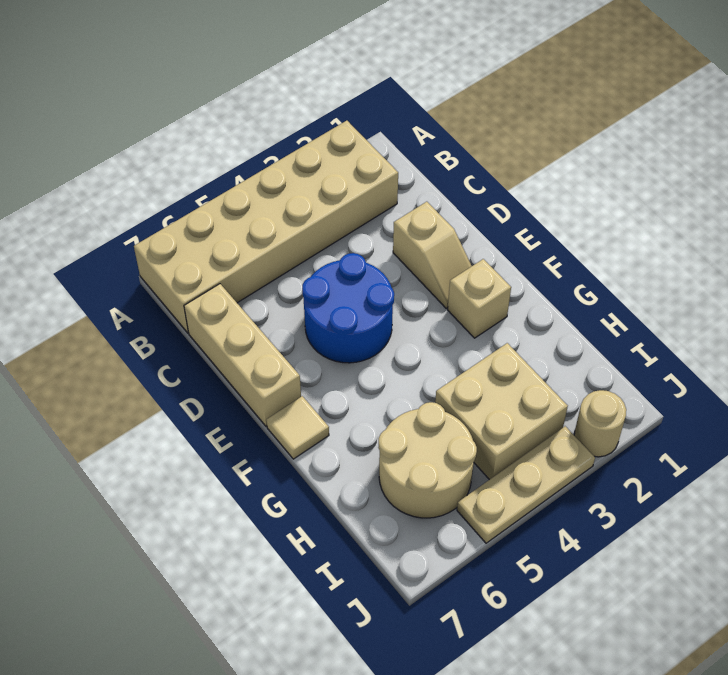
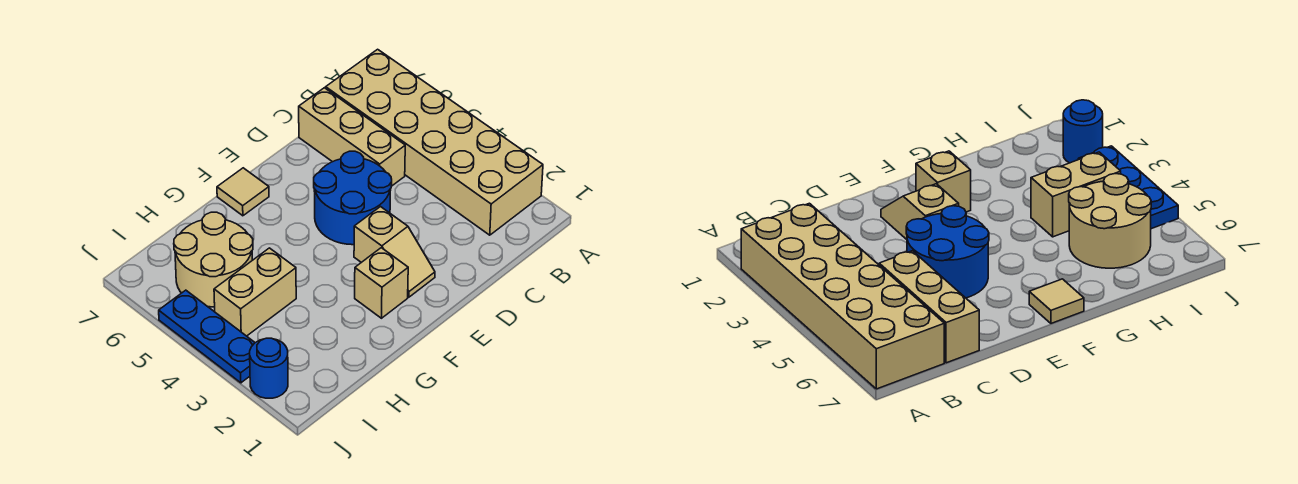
tan 1x3 brick [184,284,301,426] -> tan 1x3 brick turned to [299,88,405,186]
tan 1x2 slope [393,202,471,308] -> tan 1x2 slope turned to [354,207,435,297]
tan 2x2 brick [435,343,568,480] -> tan 1x2 brick [214,248,296,336]
tan 1x1 round brick [574,390,626,457] -> blue 1x1 round brick [250,338,288,398]
tan 1x3 plate [457,426,595,543] -> blue 1x3 plate [159,290,255,383]

